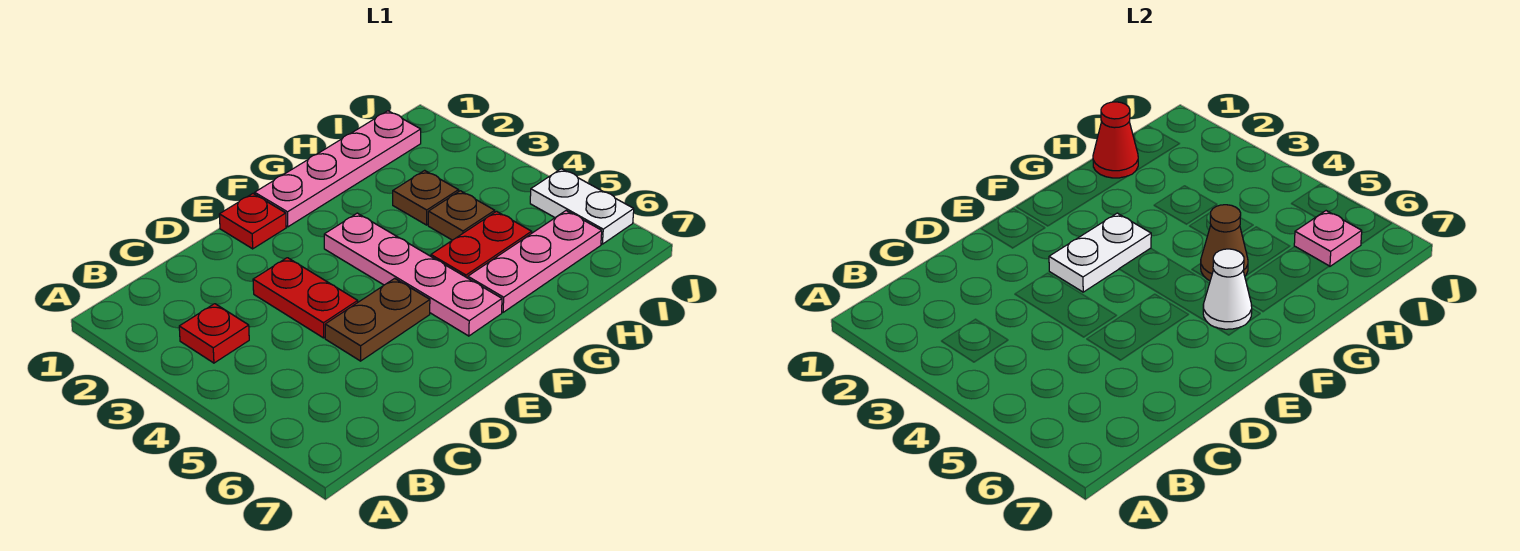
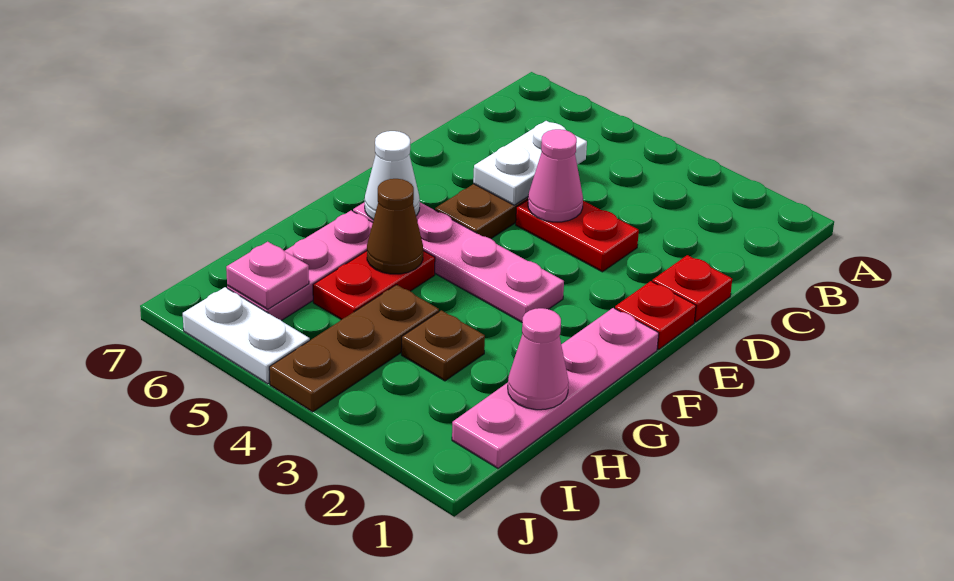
red 1x1 plate [179,304,249,363] -> red 1x1 plate moved to [652,255,732,322]
none -> pink 1x1 cone [528,129,583,222]
white 1x2 plate [1049,213,1151,292] -> white 1x2 plate moved to [473,121,587,205]
red 1x1 cone [1093,102,1138,178] -> pink 1x1 cone [508,308,569,410]
brown 1x1 plate [428,191,495,240] -> brown 1x3 plate [269,285,439,412]

